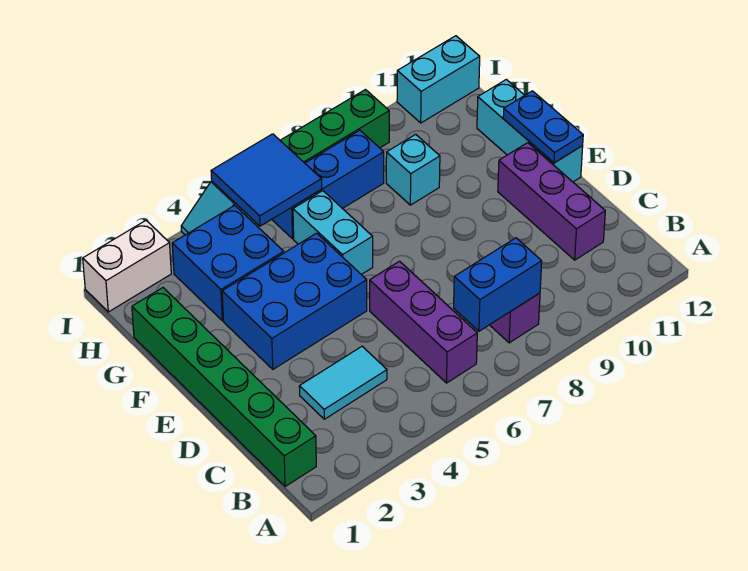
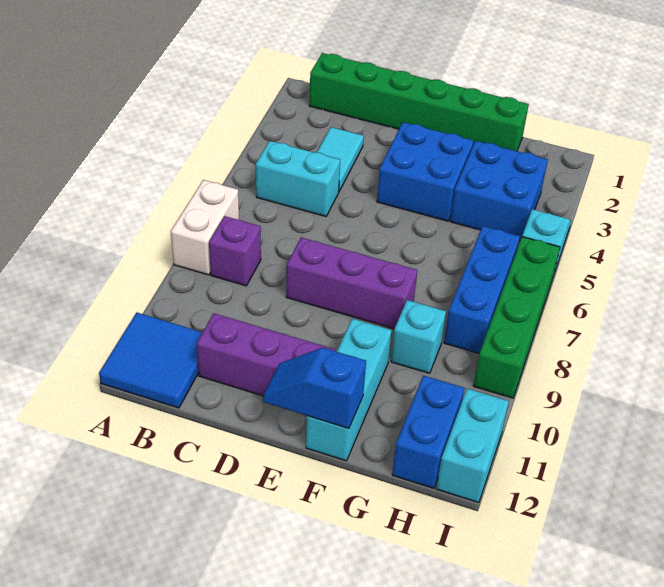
purple 1x3 brick [370,261,477,383] -> purple 1x3 brick moved to [286,238,417,329]
blue 1x2 brick [454,238,542,331] -> blue 1x2 brick moved to [392,376,464,488]
blue 2x3 brick [222,233,367,369] -> blue 2x2 brick [377,122,473,221]
cyan 1x3 brick [477,79,583,182] -> cyan 1x3 brick turned to [306,319,392,461]
blue 1x2 plate [503,91,583,163] -> blue 1x2 slope [263,348,366,429]
cyan 1x2 brick [293,191,373,275] -> cyan 1x2 brick moved to [256,141,340,216]
blue 2x2 tile [211,134,322,226] -> blue 2x2 tile moved to [99,313,202,408]
white 1x2 brick [83,221,171,312] -> white 1x2 brick moved to [171,180,239,275]

